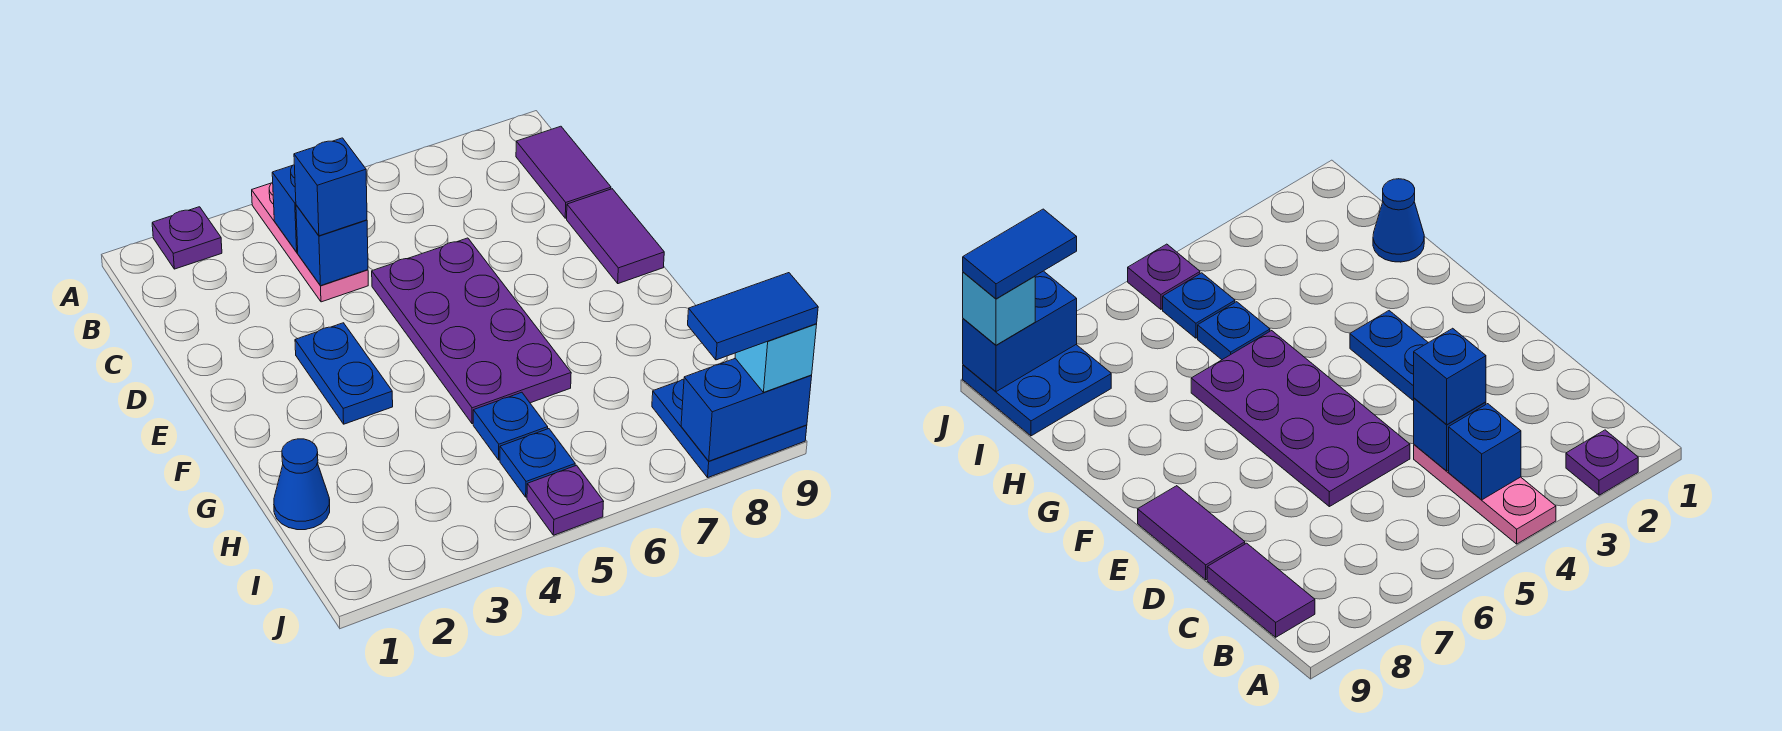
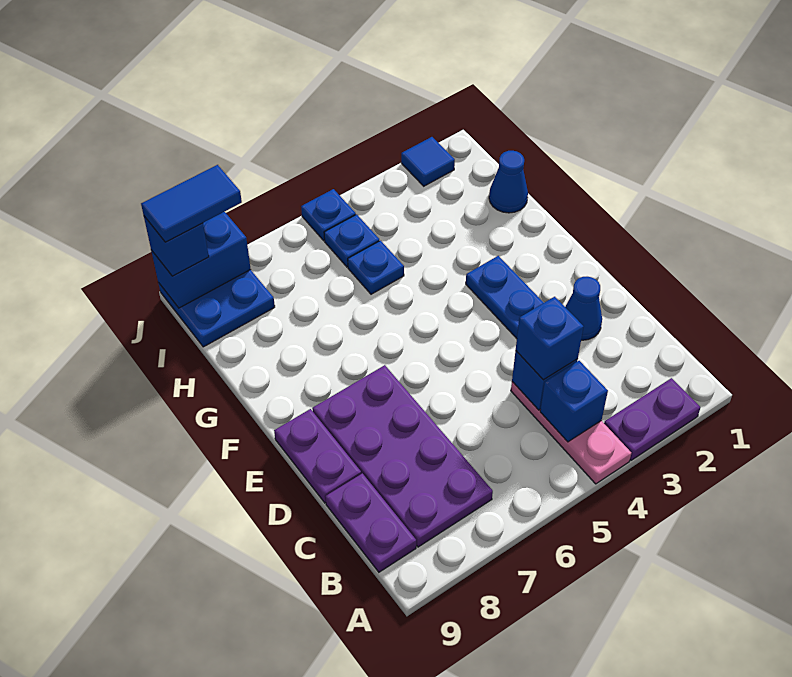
purple 1x1 plate [152,207,222,269] -> purple 1x2 plate [604,378,700,460]
purple 1x2 tile [516,126,611,218] -> purple 1x2 plate [325,473,416,572]
none -> blue 1x1 cone [565,277,602,340]
purple 2x4 plate [372,238,571,424] -> purple 2x4 plate moved to [312,365,493,547]
purple 1x2 tile [567,189,664,284] -> purple 1x2 plate [274,409,361,503]
none -> blue 1x1 tile [401,137,455,186]
purple 1x1 plate [527,465,604,535] -> blue 1x1 plate [301,189,356,241]
cyan 1x1 brick [735,324,817,392] -> blue 1x1 brick [144,216,209,276]

